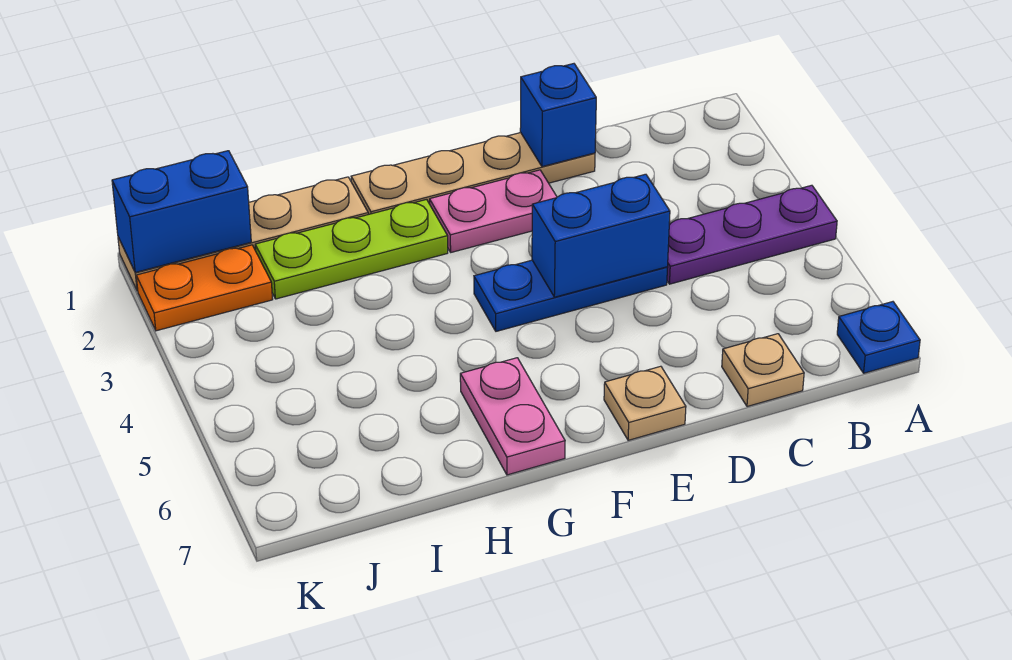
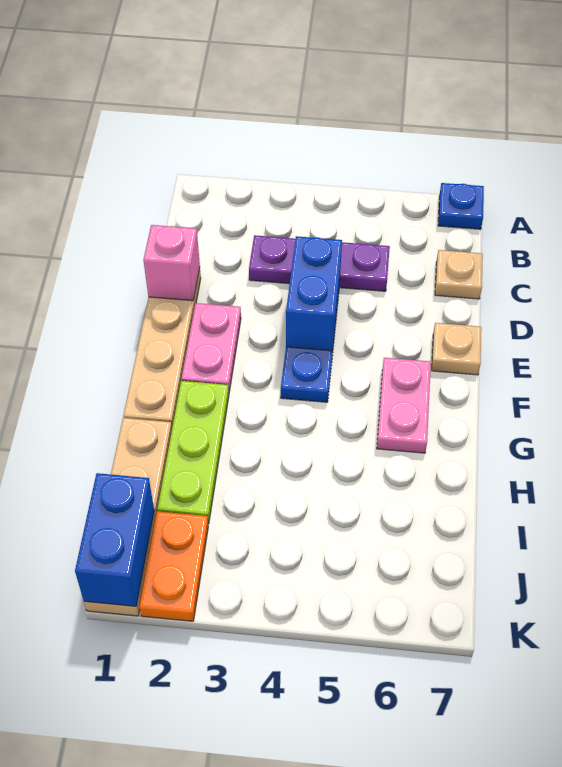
purple 1x3 plate [667,185,837,284] -> purple 1x3 plate turned to [249,235,390,291]
blue 1x1 brick [520,64,596,167] -> pink 1x1 brick [143,225,200,301]
pink 1x2 plate [460,358,565,475] -> pink 1x2 plate turned to [377,358,431,453]

